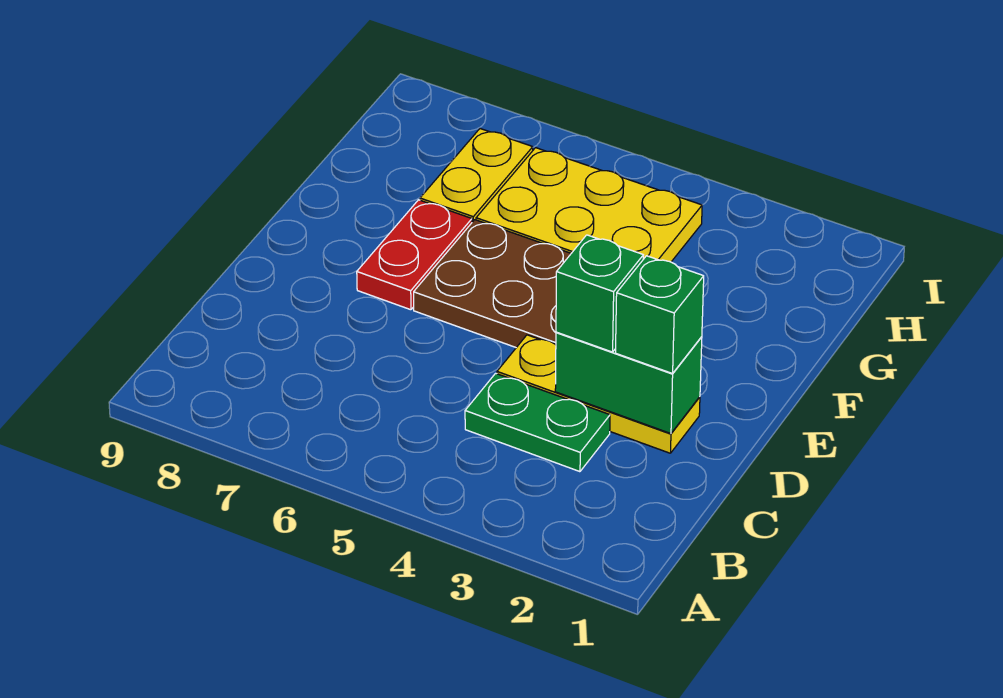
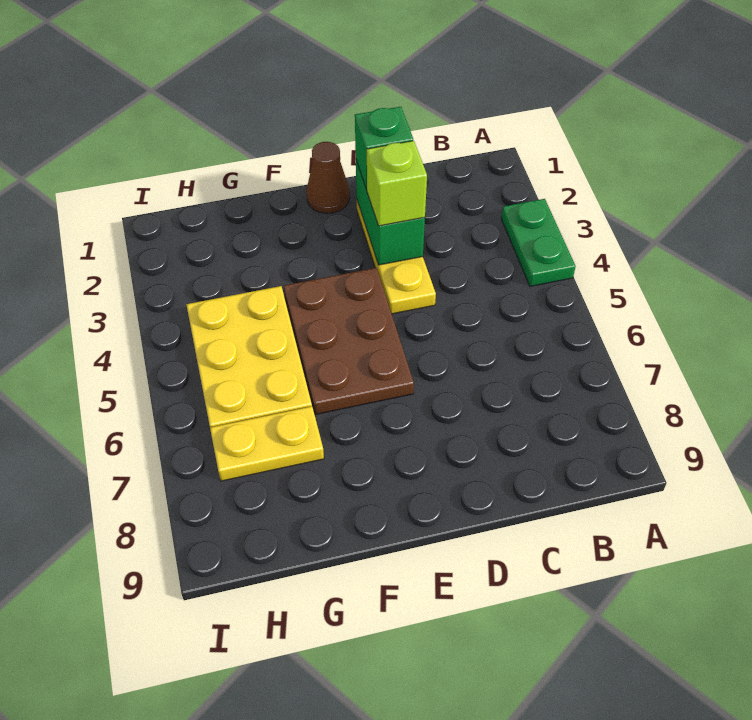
green 1x2 plate [465,373,610,472] -> green 1x2 plate moved to [501,199,576,286]
green 1x1 brick [556,235,643,352] -> lime 1x1 brick [367,141,427,226]
none -> brown 1x1 cone [306,142,350,214]
red 1x2 plate [357,200,472,310] -> none

